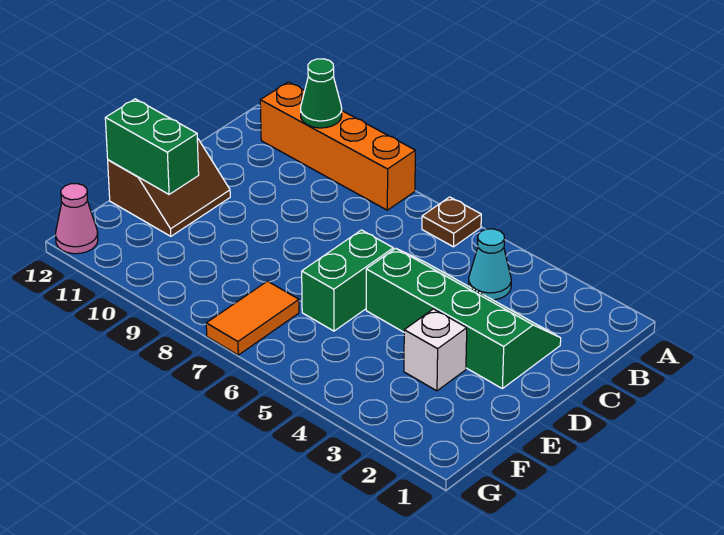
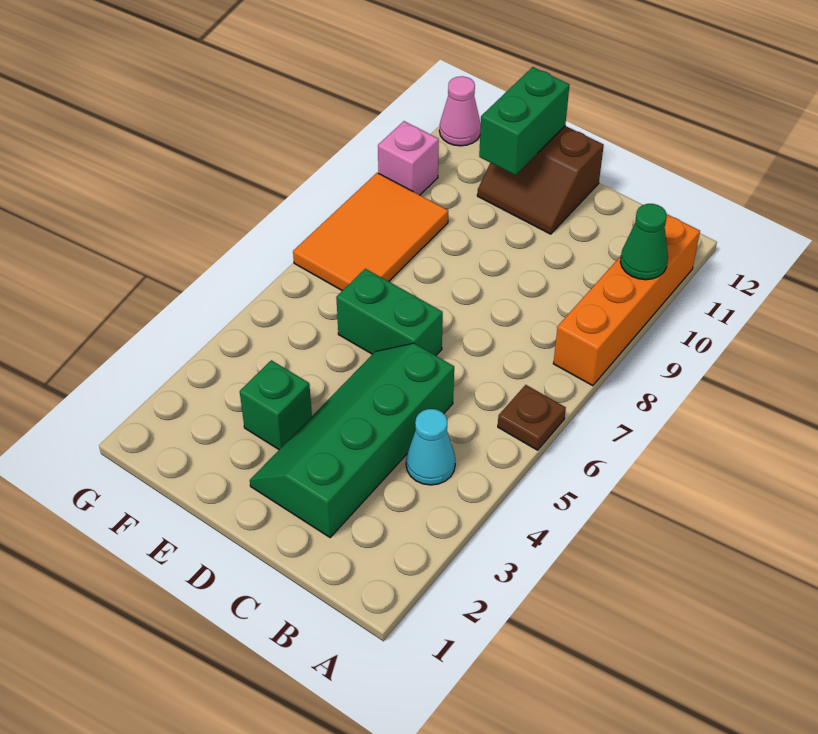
green 2x4 slope [366,248,561,389] -> green 2x4 slope turned to [250,343,454,537]
white 1x1 brick [404,309,467,391] -> green 1x1 brick [240,360,312,449]
orange 1x2 tile [206,281,299,355] -> orange 2x3 tile [293,173,448,291]
none -> pink 1x1 brick [378,121,439,195]

